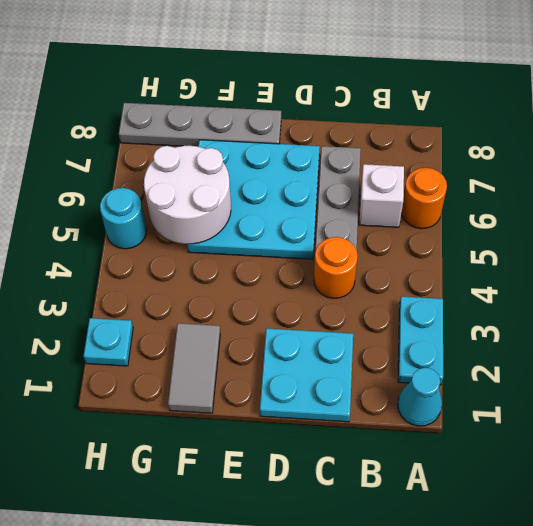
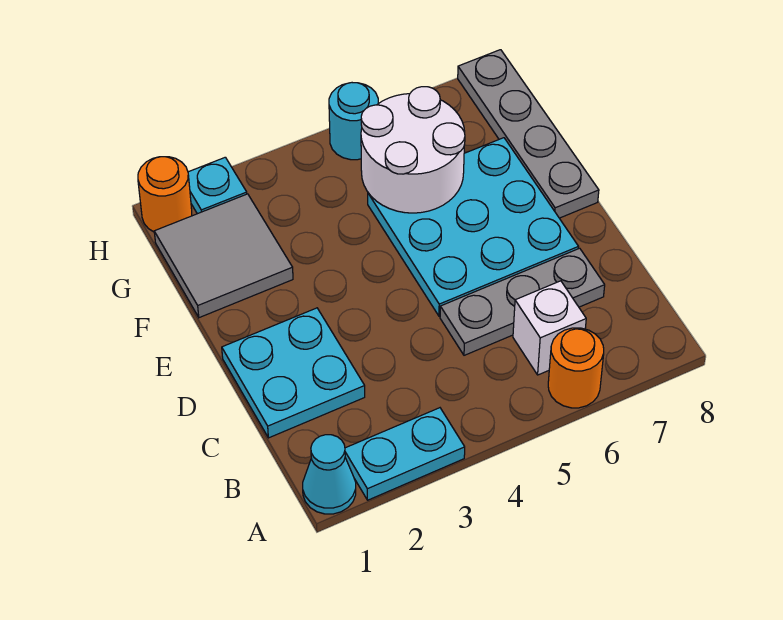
orange 1x1 round brick [314,237,358,298] -> orange 1x1 round brick moved to [138,157,192,232]
grey 1x2 tile [168,323,220,413] -> grey 2x2 tile [154,194,293,318]

